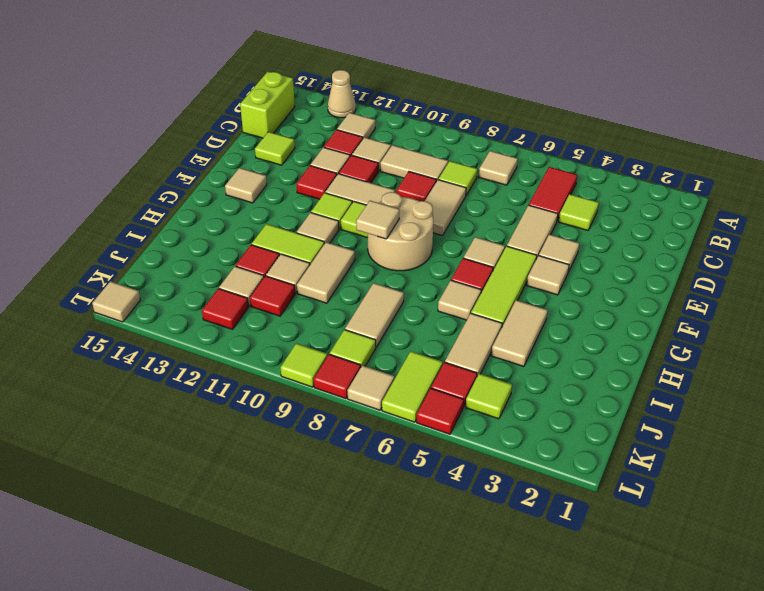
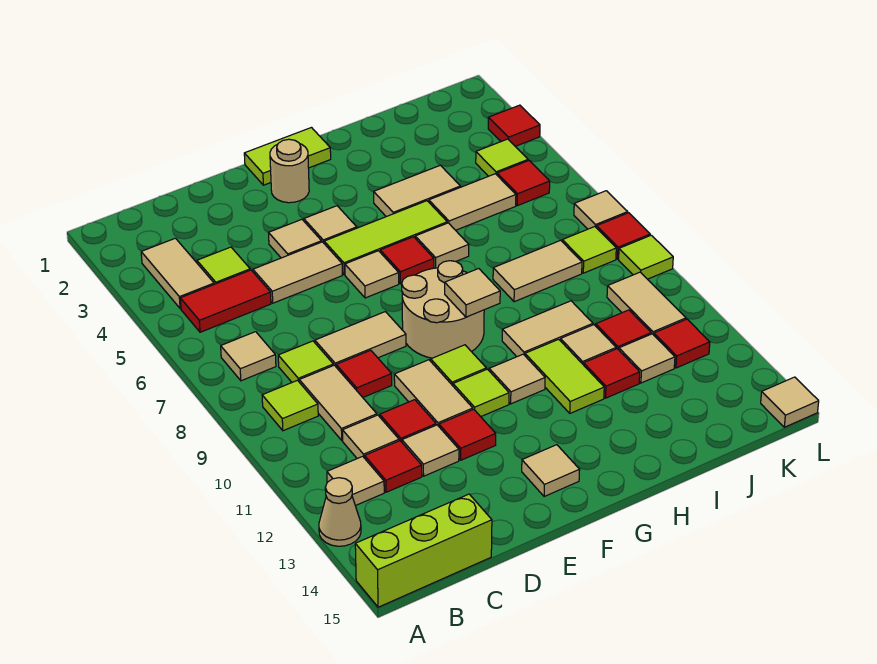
none -> tan 1x2 tile [141,238,214,309]
lime 1x2 brick [240,72,295,138] -> lime 1x3 brick [355,494,492,607]
lime 1x1 tile [255,132,295,165] -> lime 1x1 tile moved to [262,380,318,431]
none -> tan 1x1 round brick [270,139,309,203]
lime 1x2 tile [382,351,443,422] -> lime 1x2 tile moved to [244,128,331,185]
none -> tan 1x2 tile [607,272,686,335]
red 1x1 tile [417,388,464,434] -> red 1x1 tile moved to [488,105,540,146]

